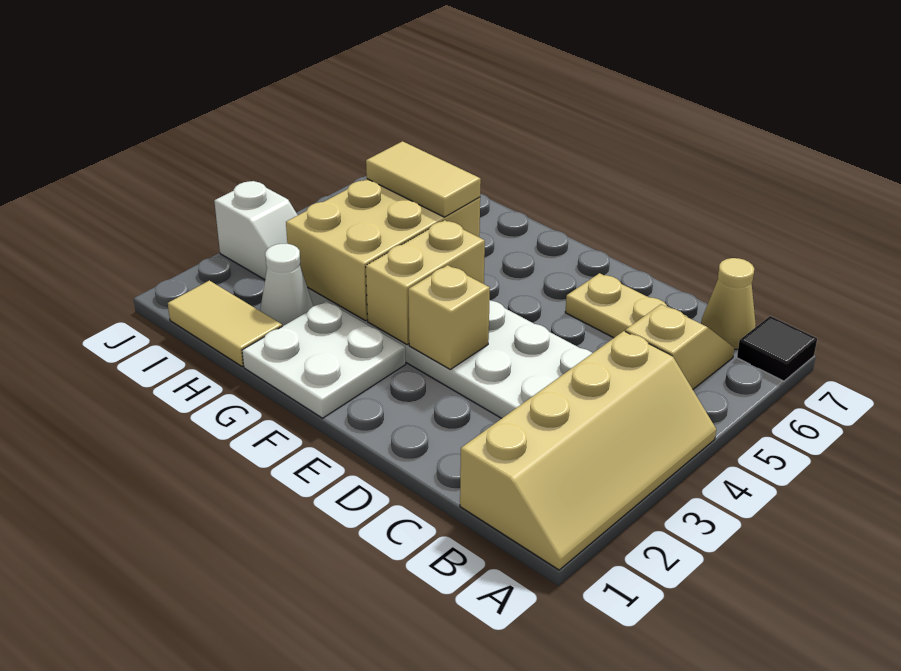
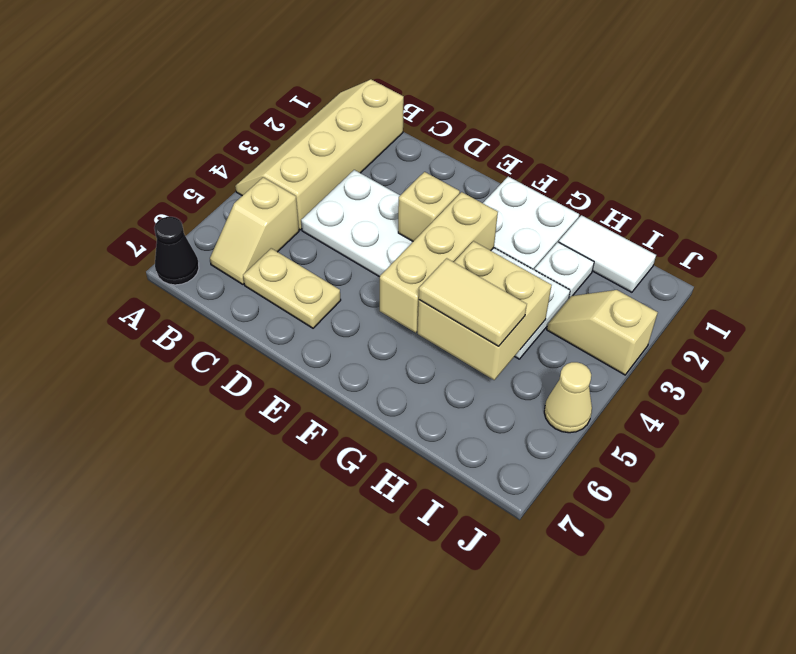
black 1x1 tile [737,316,817,381] -> black 1x1 cone [154,217,199,285]
tan 1x1 cone [701,258,756,349] -> tan 1x1 cone moved to [544,362,592,433]
tan 1x2 brick [366,220,485,344] -> tan 1x3 brick [380,192,498,333]
tan 2x3 brick [286,179,480,321] -> tan 2x2 brick [418,241,552,380]
tan 1x2 tile [168,280,282,367] -> white 1x2 tile [559,215,656,292]
white 1x1 cone [260,244,313,326] -> white 1x1 plate [534,242,594,298]
white 1x2 slope [214,181,298,280] -> tan 1x2 slope [547,290,658,375]

